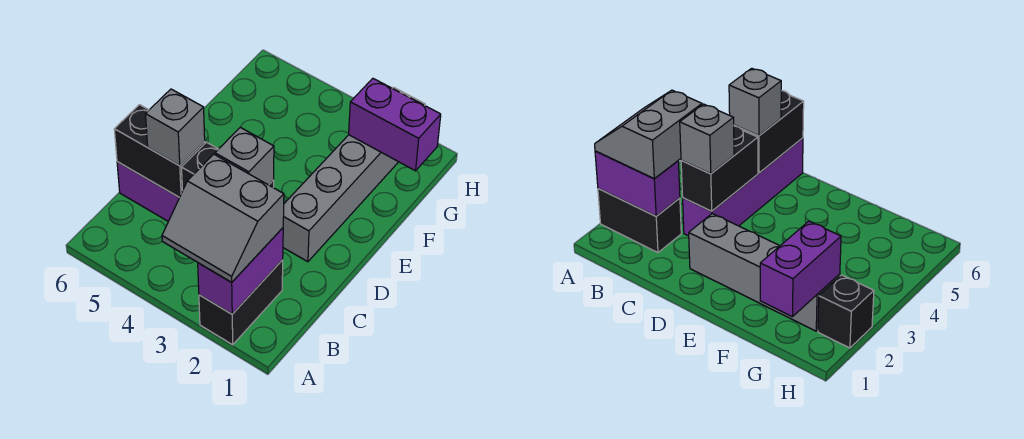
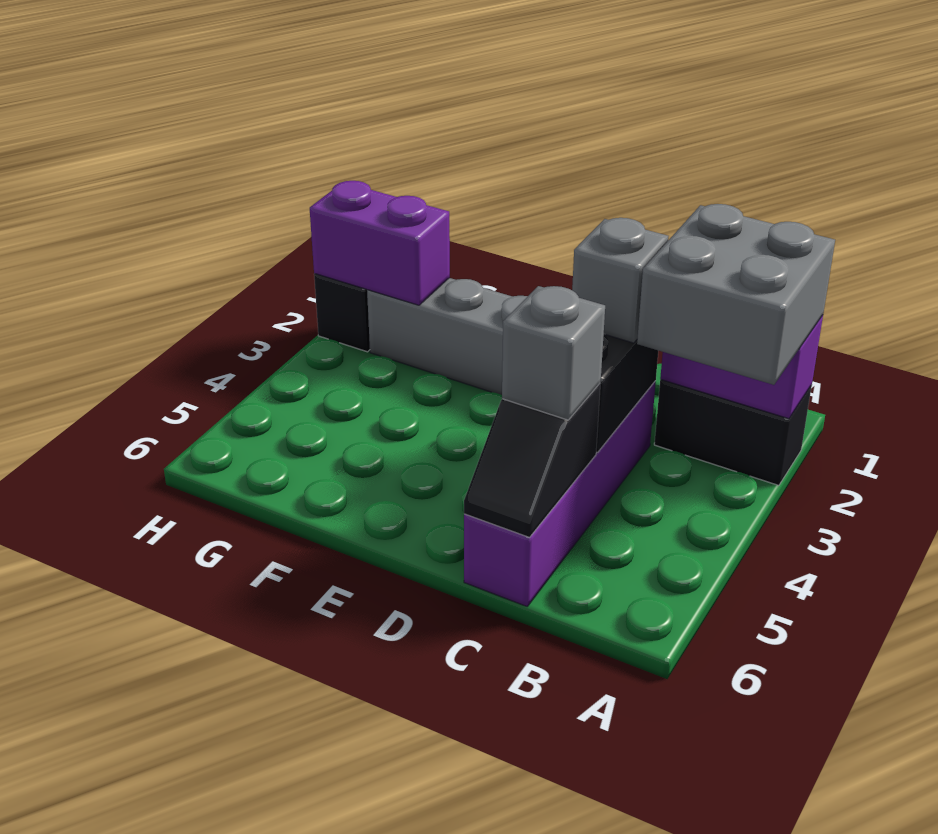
grey 2x2 slope [162,154,284,282] -> grey 2x2 brick [637,204,835,385]
black 1x2 brick [114,105,205,197] -> black 1x2 slope [464,383,601,537]
purple 1x2 brick [349,79,441,171] -> purple 1x2 brick turned to [310,181,450,305]

